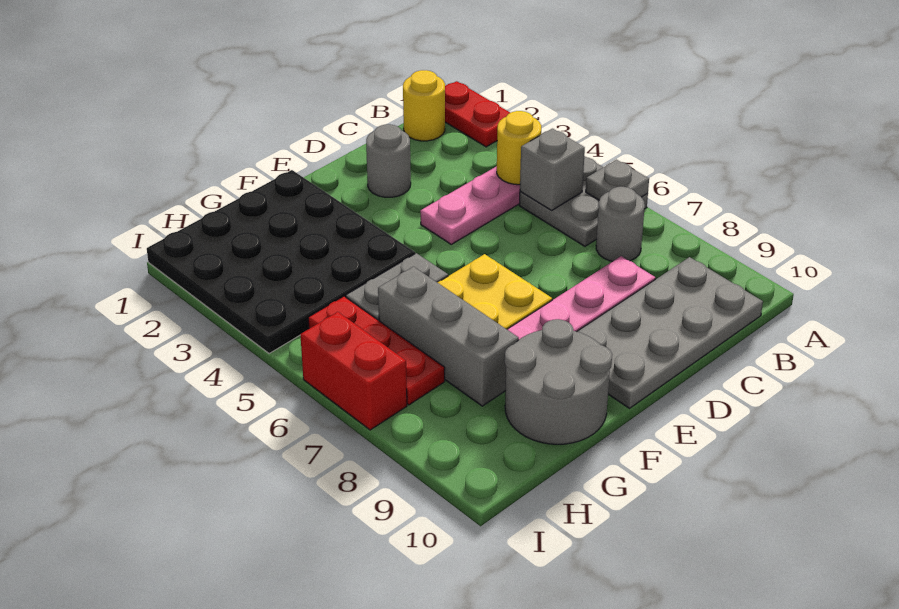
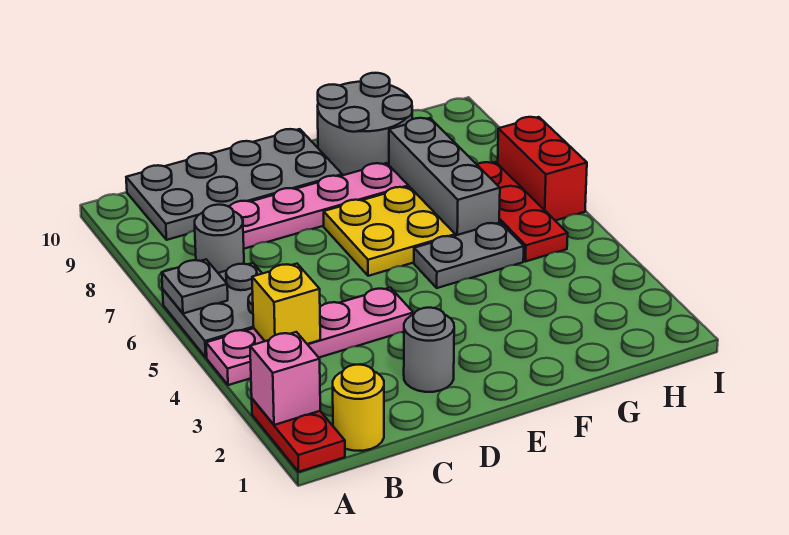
none -> pink 1x1 brick [250,332,320,425]
yellow 1x1 round brick [497,111,541,185] -> yellow 1x1 brick [252,264,320,344]
grey 1x1 brick [520,129,585,210] -> none
black 4x4 plate [147,170,415,354] -> none

